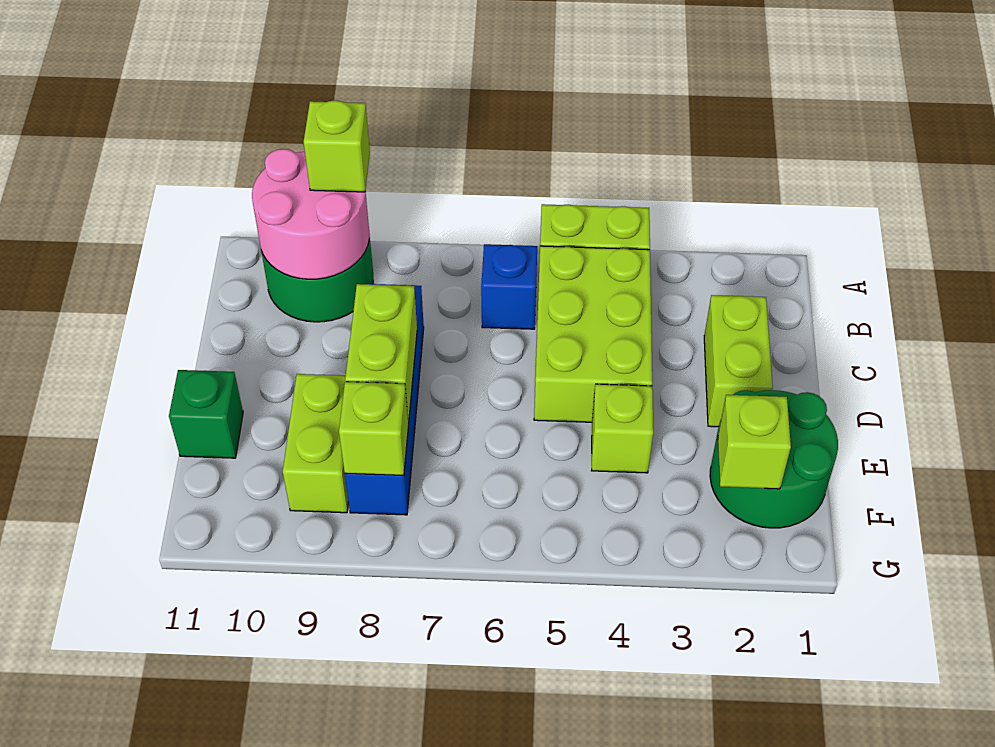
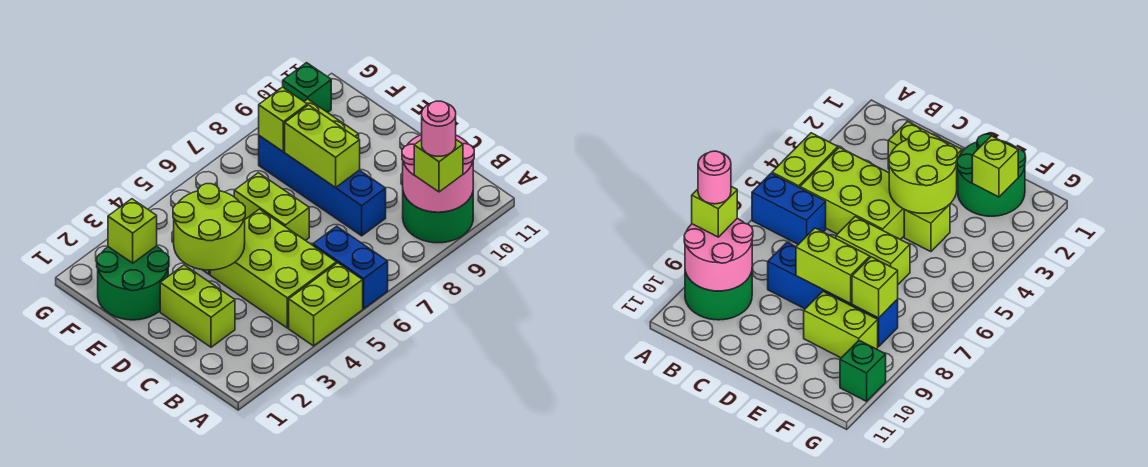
none -> pink 1x1 round brick [422,101,456,156]
blue 1x1 brick [481,244,537,329] -> blue 1x2 brick [313,226,388,309]
none -> lime 2x2 round brick [173,184,245,270]
none -> lime 1x2 brick [234,173,309,241]
green 1x1 brick [169,370,243,458] -> green 1x1 brick moved to [283,63,331,113]

